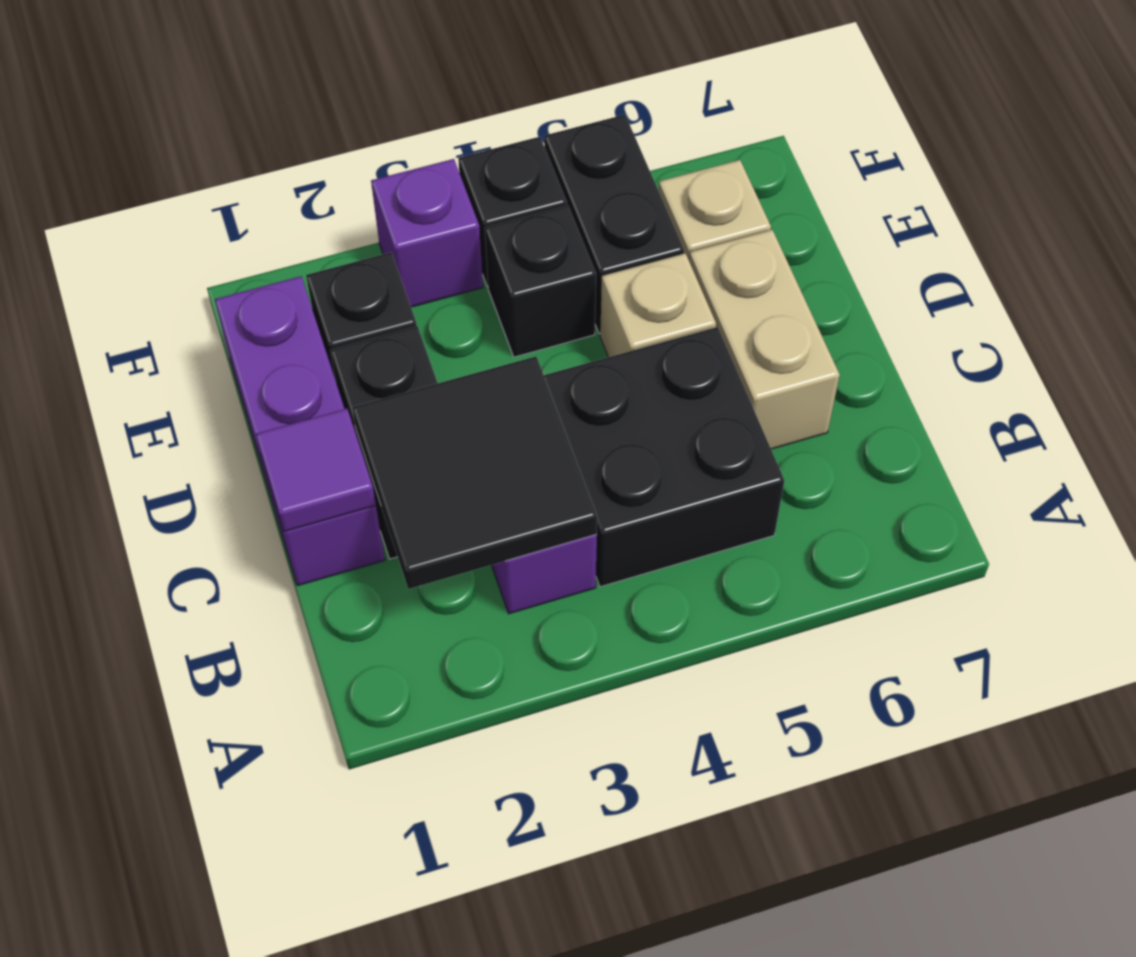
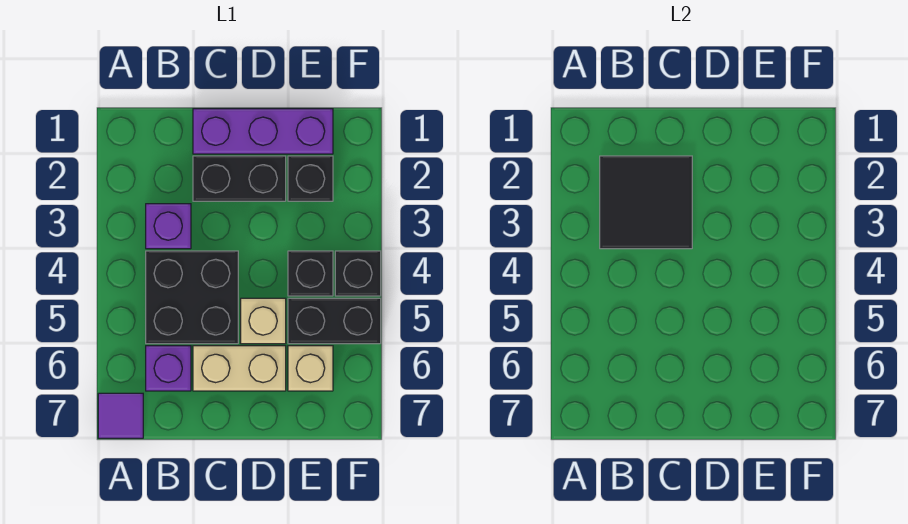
purple 1x1 tile [256,409,376,532] -> purple 1x1 tile moved to [98,393,143,438]
purple 1x1 brick [371,159,483,307] -> purple 1x1 brick moved to [146,346,191,391]

